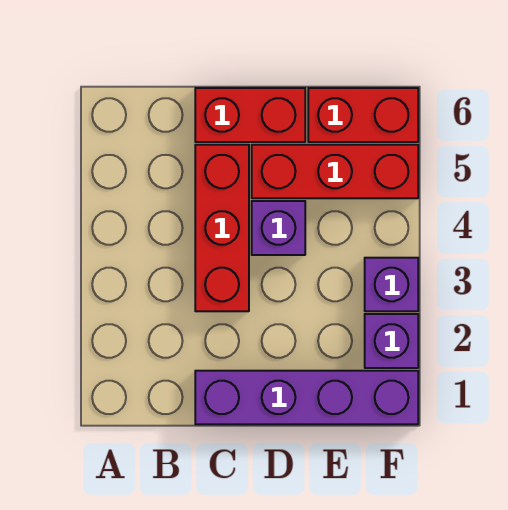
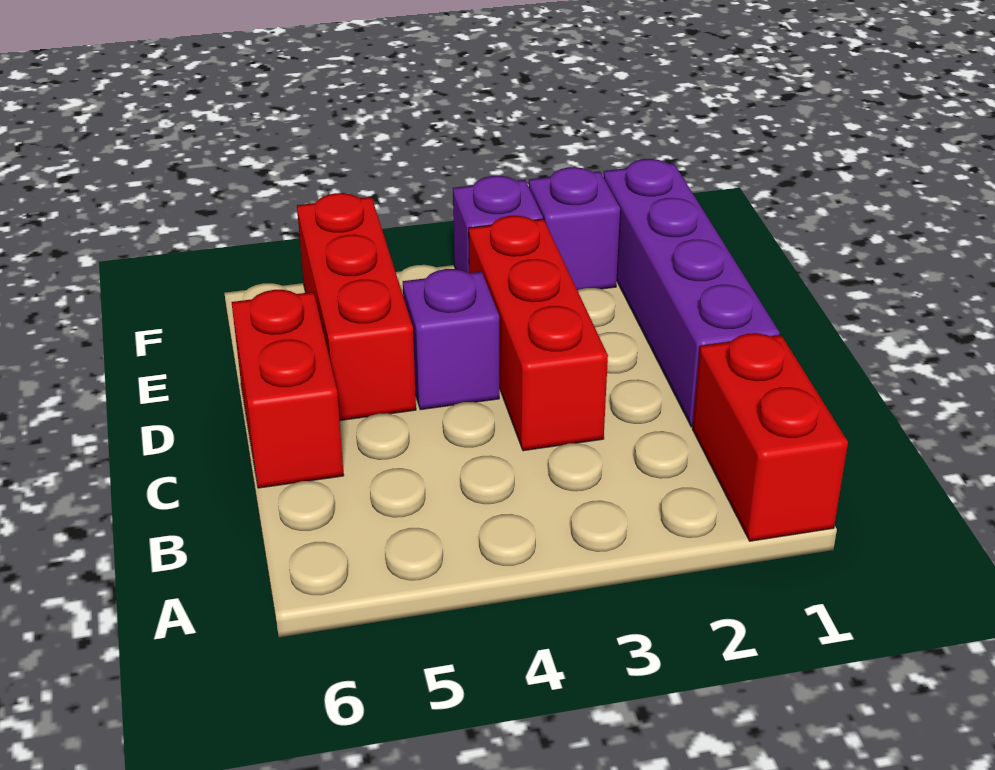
red 1x3 brick [195,145,249,311] -> red 1x3 brick turned to [469,216,608,451]
red 1x2 brick [308,88,418,142] -> red 1x2 brick moved to [692,333,848,541]

